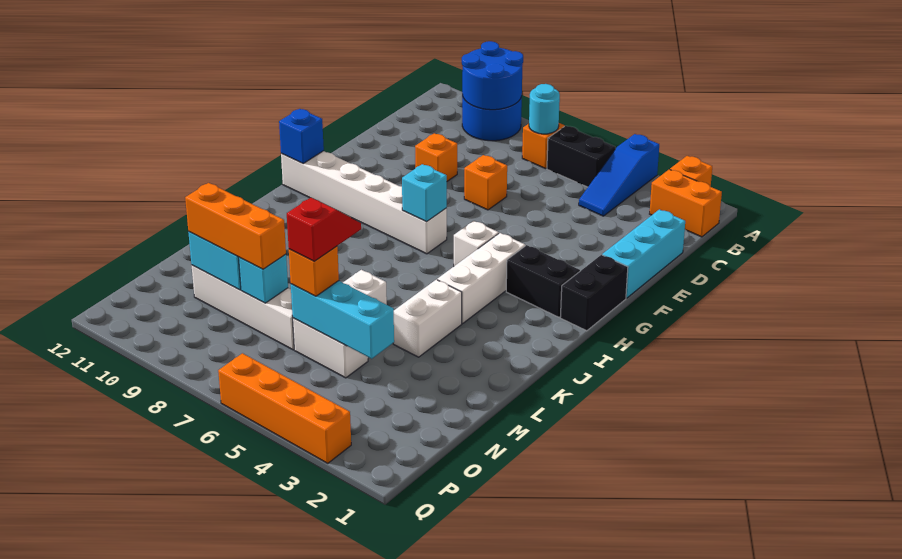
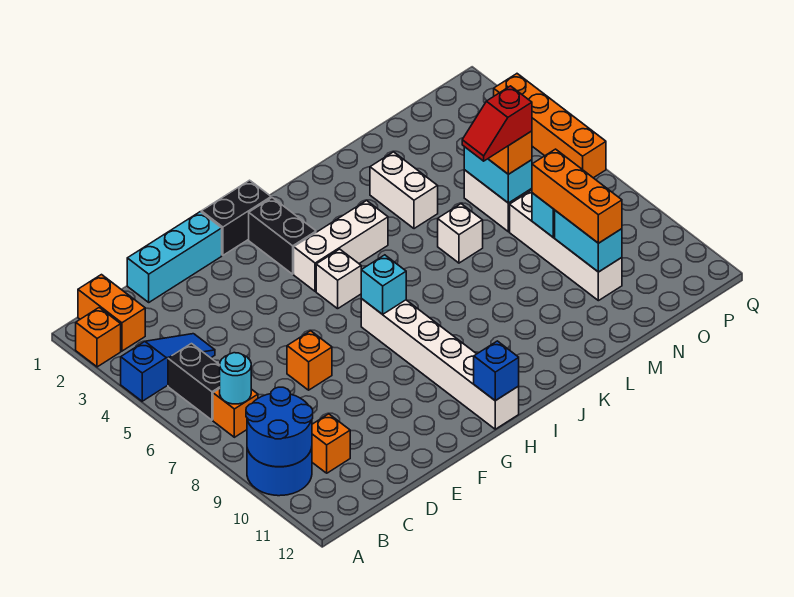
orange 1x1 brick [415,133,457,181] -> orange 1x1 brick moved to [312,414,350,473]
white 1x2 brick [393,280,462,357] -> white 1x2 brick turned to [370,152,438,229]
cyan 1x3 brick [291,281,394,359] -> cyan 1x2 brick [464,147,532,203]

